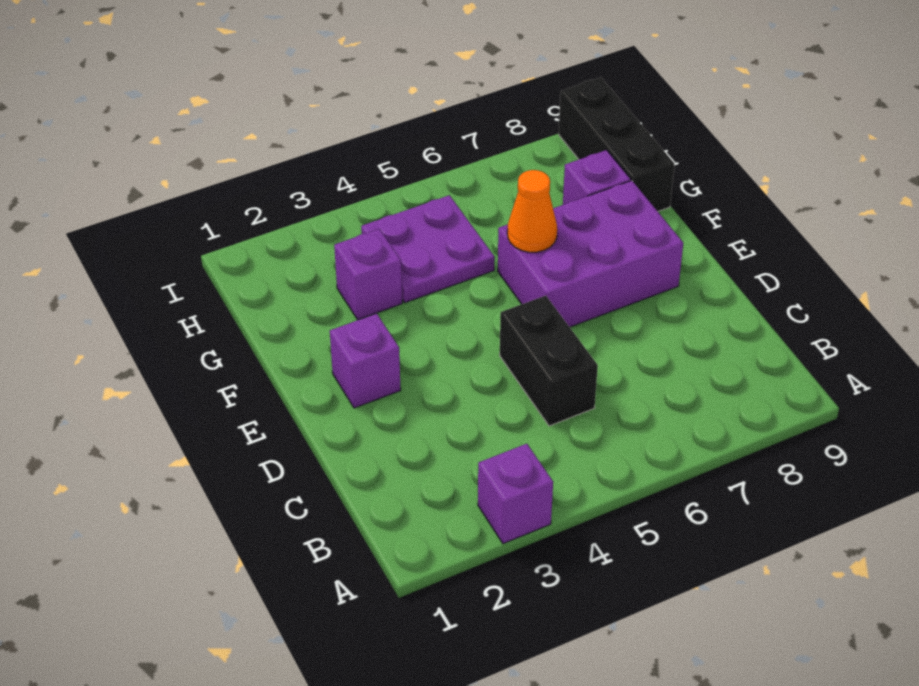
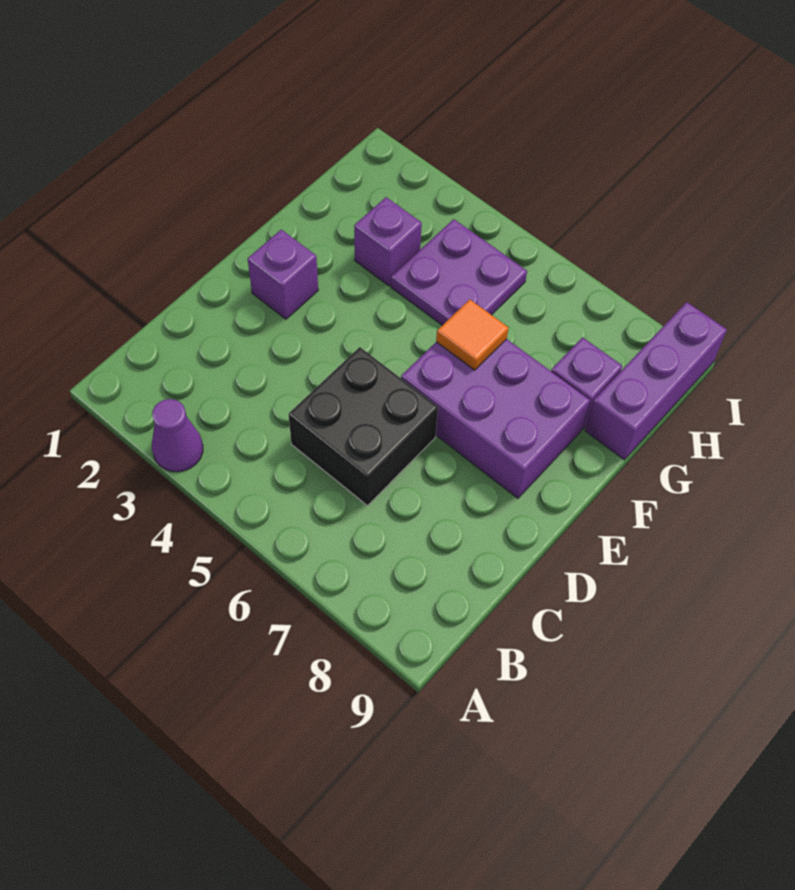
purple 1x1 brick [478,444,553,544] -> purple 1x1 cone [152,399,203,472]
black 1x2 brick [500,296,598,426] -> black 2x2 brick [288,347,438,506]
orange 1x1 cone [507,170,557,252] -> orange 1x1 tile [436,299,509,370]
black 1x3 brick [559,77,674,211] -> purple 1x3 brick [585,302,727,460]

